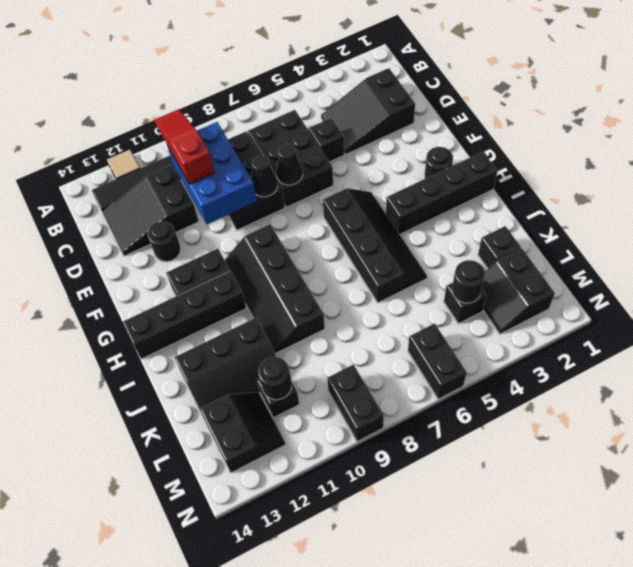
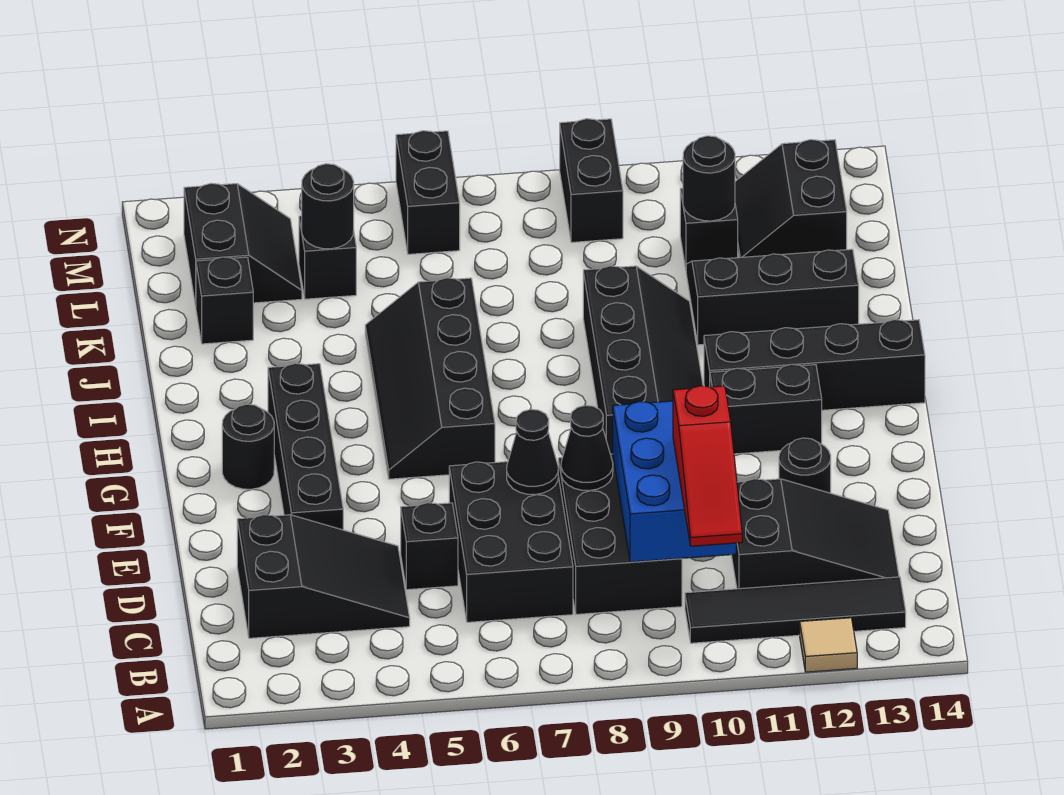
black 1x4 brick [386,152,497,234] -> black 1x4 brick turned to [268,363,343,530]

